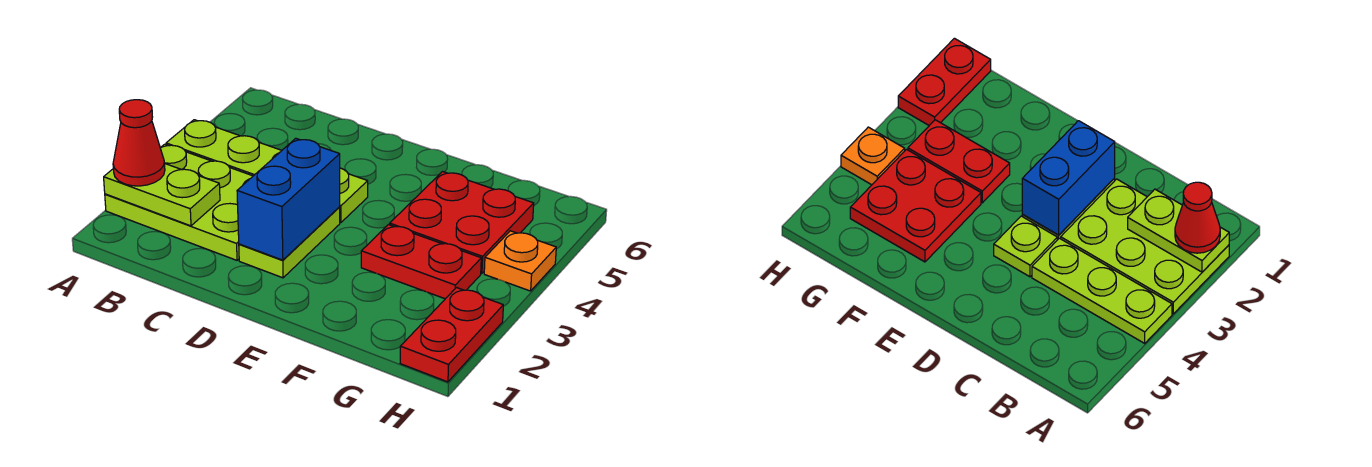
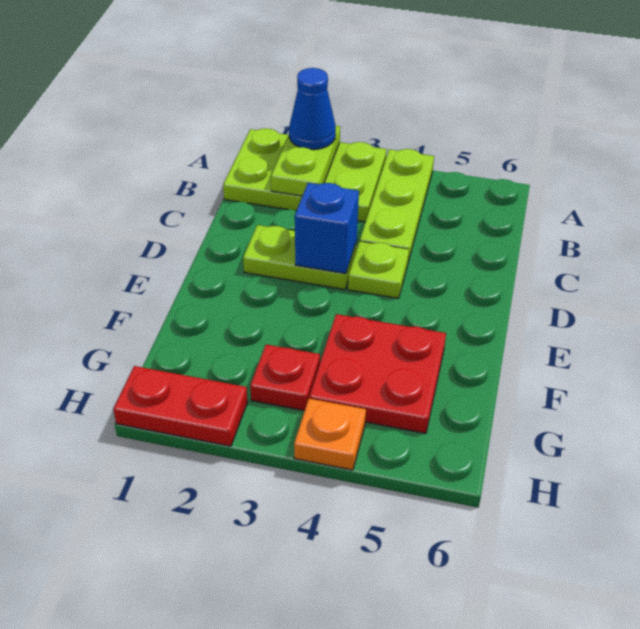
lime 2x3 plate [105,144,253,260] -> lime 2x3 plate turned to [223,128,387,222]
red 1x1 cone [113,100,165,186] -> blue 1x1 cone [289,68,336,149]
blue 1x2 brick [237,138,340,260] -> blue 1x1 brick [295,183,359,274]
red 1x2 plate [361,225,481,299] -> red 1x1 plate [250,345,320,411]

